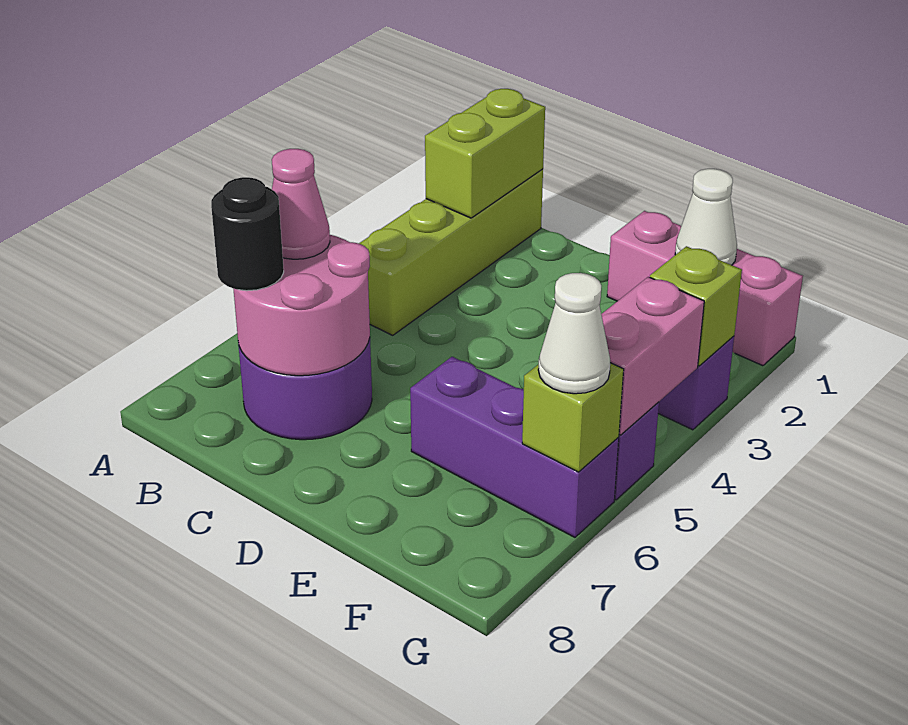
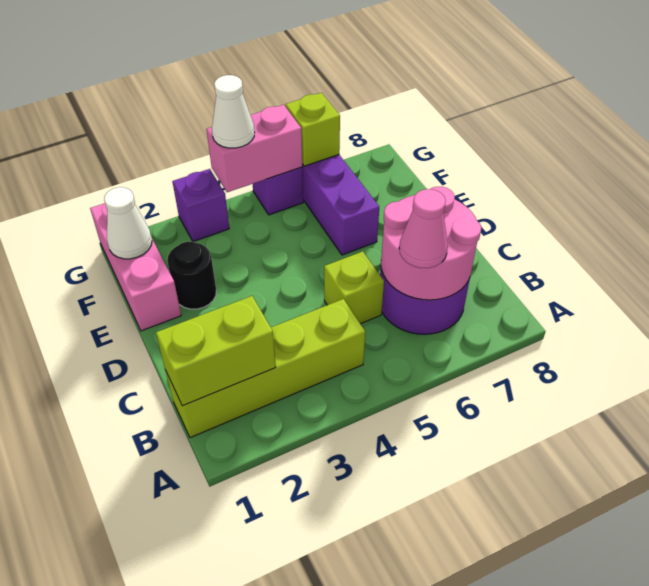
black 1x1 round brick [211,177,284,291] -> black 1x1 round brick moved to [167,242,216,309]
lime 1x1 brick [650,246,742,366] -> lime 1x1 brick moved to [324,251,384,324]
white 1x1 cone [538,273,610,394] -> white 1x1 cone moved to [212,75,255,148]

